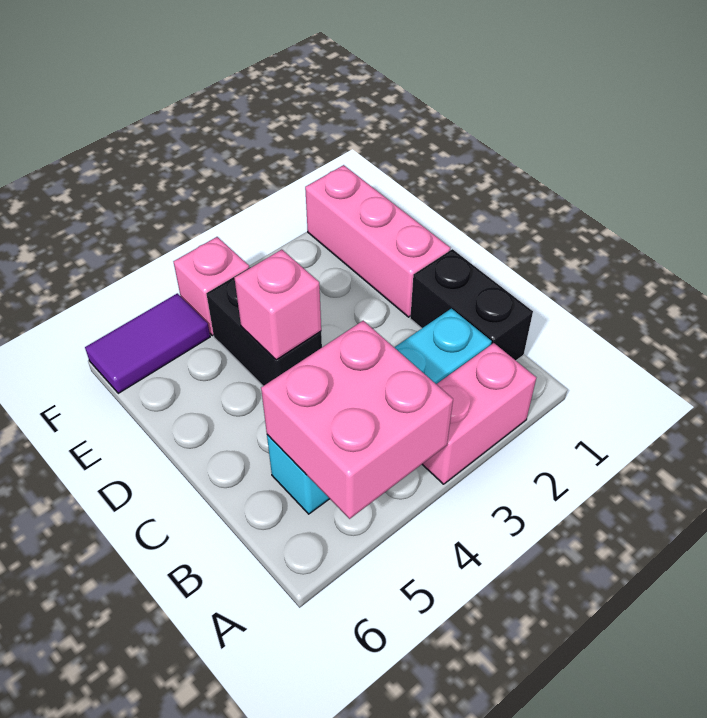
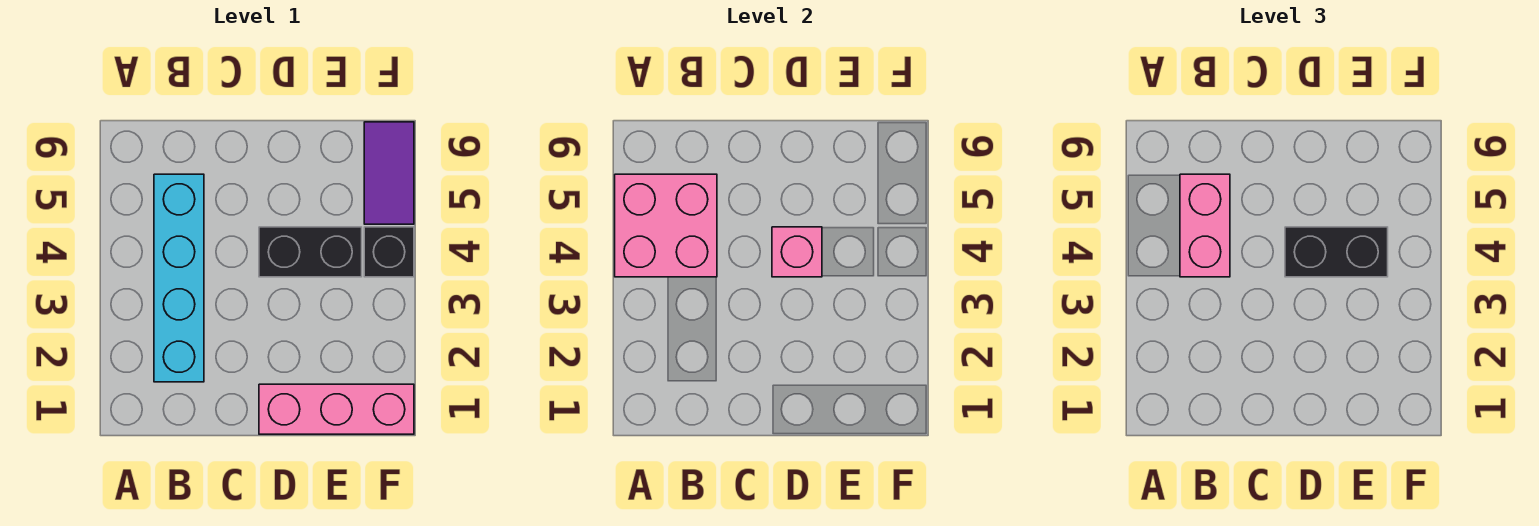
pink 1x2 brick [422,343,536,484] -> pink 1x2 brick moved to [1180,174,1230,277]
black 1x2 brick [410,249,533,360] -> black 1x2 brick moved to [1285,227,1388,277]
pink 1x1 brick [173,237,249,336] -> black 1x1 brick [364,227,414,277]

